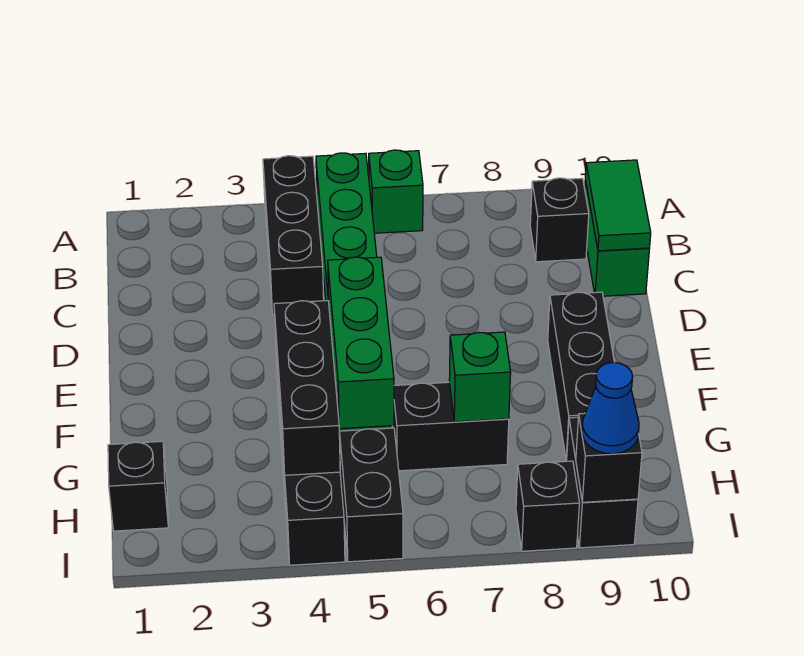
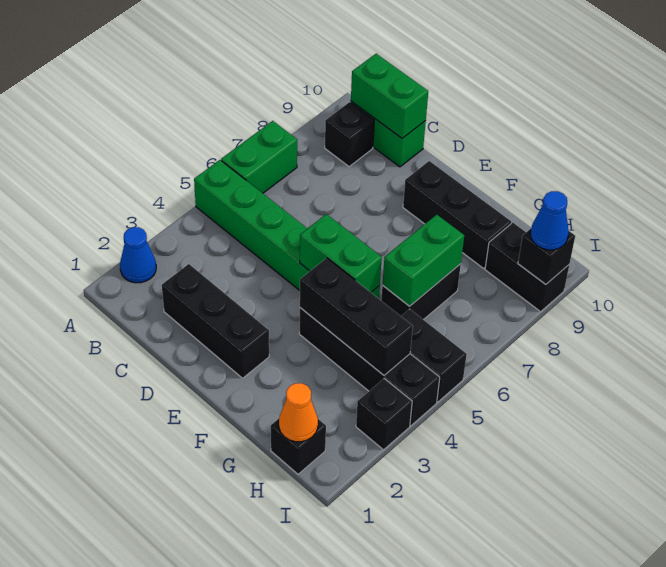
none -> blue 1x1 cone [120,227,156,283]
black 1x3 brick [263,156,324,315] -> black 1x3 brick moved to [162,264,269,378]
green 1x1 brick [369,150,423,233] -> green 1x2 brick [221,121,297,193]
green 1x2 tile [585,160,651,251] -> green 1x2 brick [351,54,428,138]
green 1x3 brick [328,257,394,429] -> green 1x2 brick [300,214,382,292]
green 1x1 brick [449,332,511,422] -> green 1x2 brick [382,215,464,306]
none -> orange 1x1 cone [279,383,318,442]
black 1x1 brick [516,461,579,551] -> black 1x1 brick moved to [356,379,412,450]

